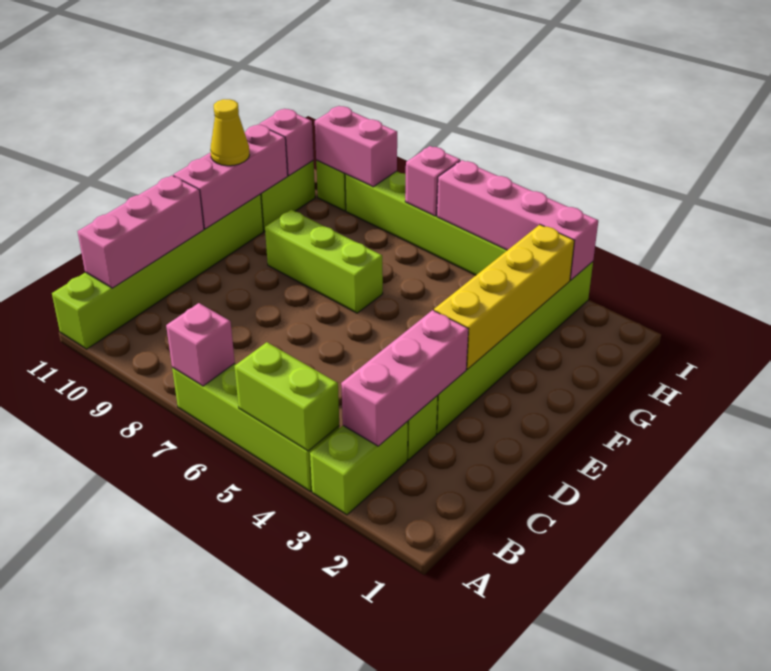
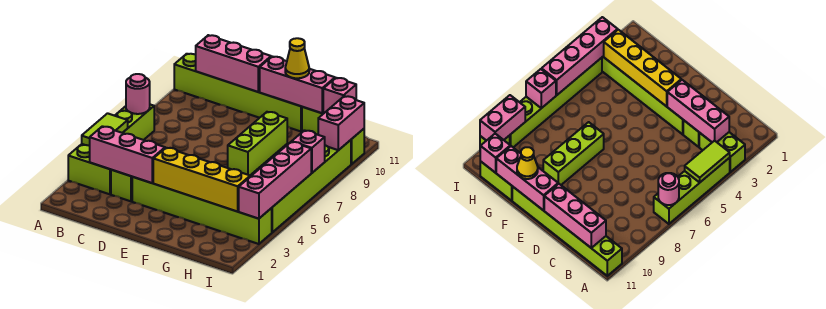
lime 1x2 brick [234,342,339,451] -> lime 1x2 tile [82,113,128,146]
pink 1x1 brick [166,303,235,386] -> pink 1x1 round brick [126,74,150,114]

